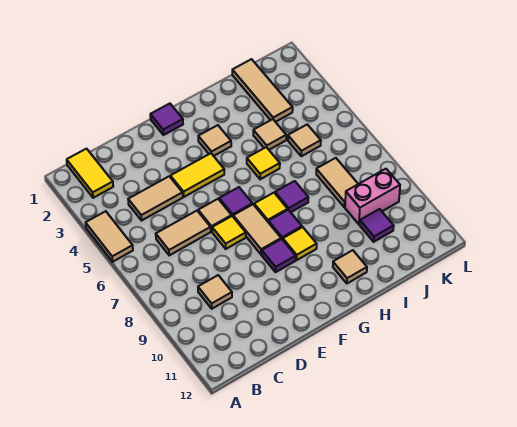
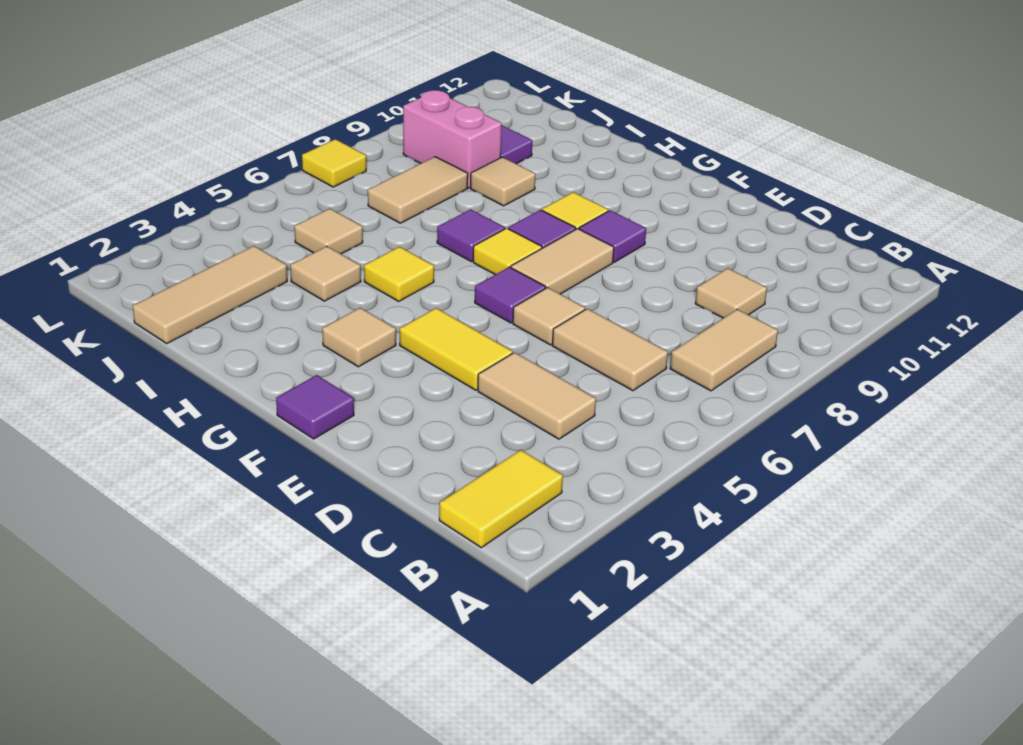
tan 1x2 tile [86,211,133,262] -> tan 1x2 tile moved to [670,309,778,391]
yellow 1x1 tile [212,216,246,249] -> yellow 1x1 tile moved to [302,139,366,187]
tan 1x1 tile [333,250,367,283] -> tan 1x1 tile moved to [471,157,535,206]

